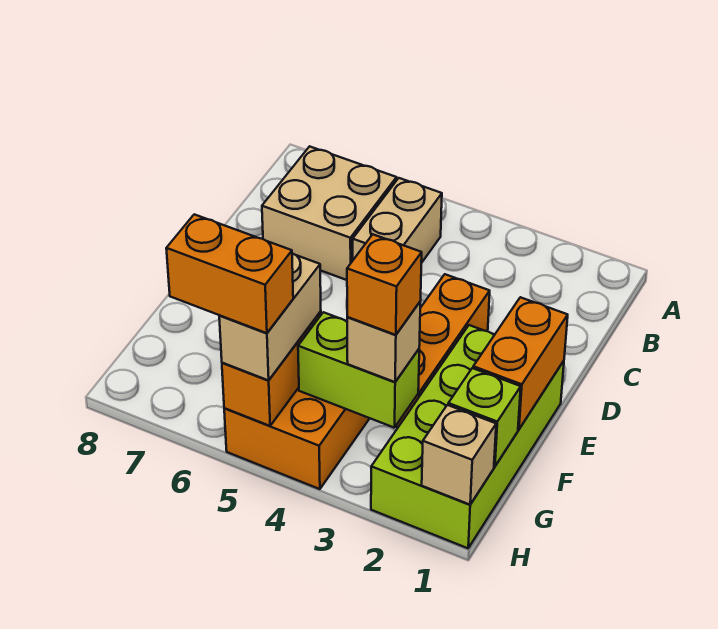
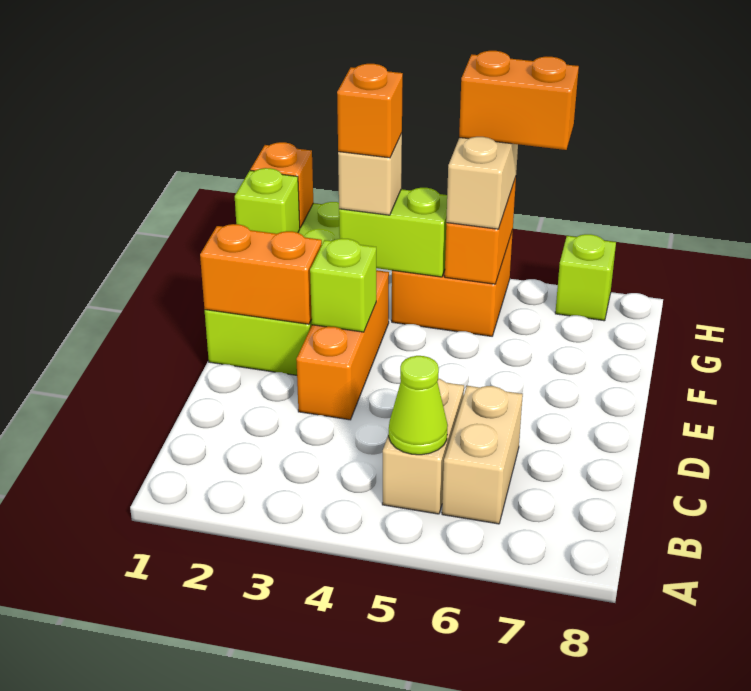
none -> lime 1x1 cone [389,356,448,455]
tan 2x2 brick [262,146,397,280] -> tan 1x2 brick [442,386,523,524]
orange 1x2 brick [473,297,568,429] -> orange 1x2 brick turned to [200,224,322,324]
none -> lime 1x1 brick [310,239,376,332]
tan 1x1 brick [422,405,496,505] -> orange 1x1 brick [250,142,313,228]
none -> lime 1x1 brick [555,234,616,321]

